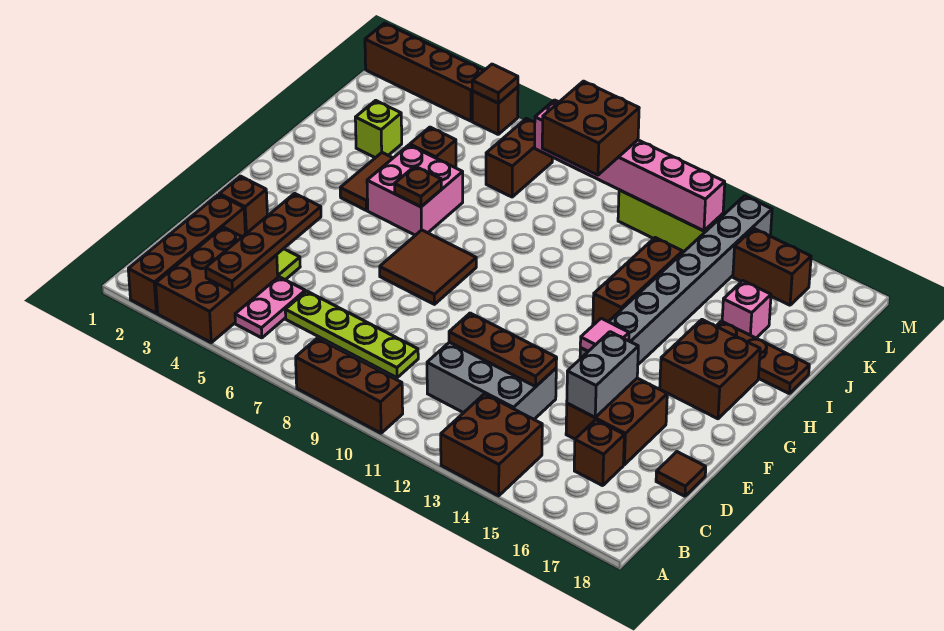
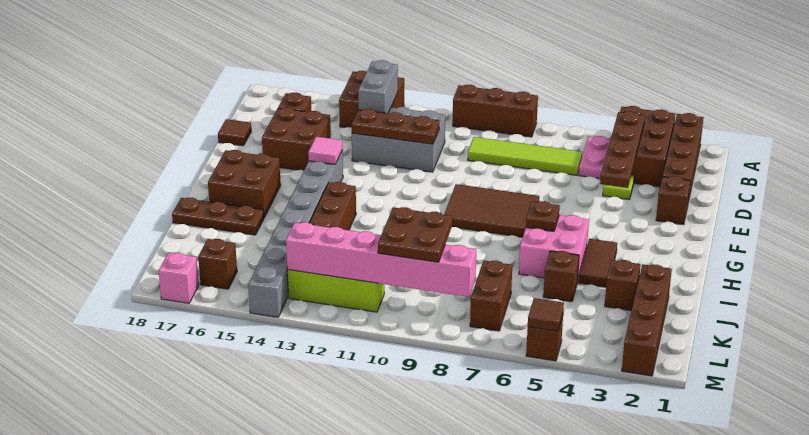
lime 1x4 plate [285,291,418,378] -> lime 1x4 tile [468,137,582,175]
grey 1x2 brick [567,332,638,417] -> grey 1x2 brick moved to [358,60,398,113]
brown 2x2 tile [380,230,476,304] -> brown 2x3 tile [444,184,539,237]
lime 1x1 brick [355,100,402,158] -> brown 1x1 brick [605,260,641,311]
pink 1x1 brick [722,281,771,338] -> pink 1x1 brick moved to [159,253,199,303]
brown 2x2 brick [542,81,639,175] -> brown 2x2 plate [378,207,452,262]
brown 1x2 brick [733,228,811,305] -> brown 1x1 brick [198,239,237,289]
brown 1x4 brick [365,23,484,121] -> brown 1x4 brick turned to [622,264,672,376]

